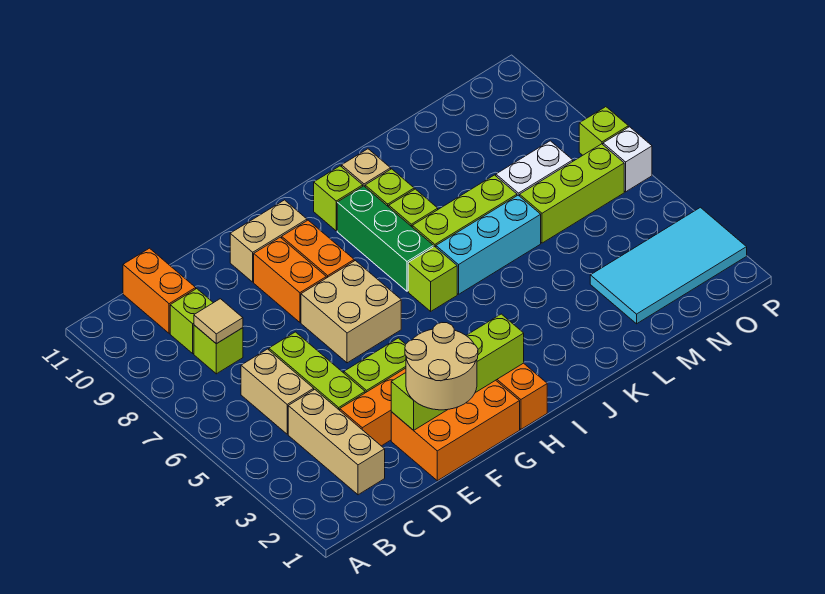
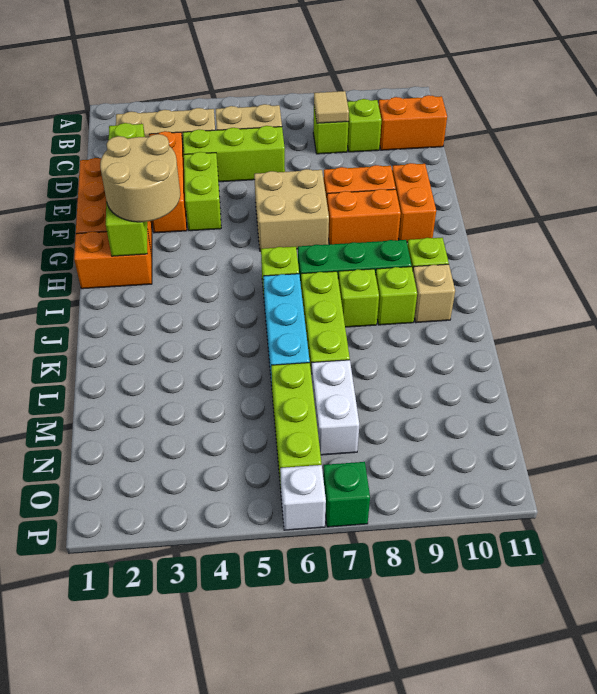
tan 2x2 round brick [405,323,478,410] -> tan 2x2 round brick moved to [100,134,180,222]
tan 1x2 brick [230,200,307,282] -> orange 1x2 brick [392,163,436,242]
cyan 2x4 tile [590,207,747,324] -> none
lime 1x1 brick [579,107,628,155] -> green 1x1 brick [323,462,370,527]

